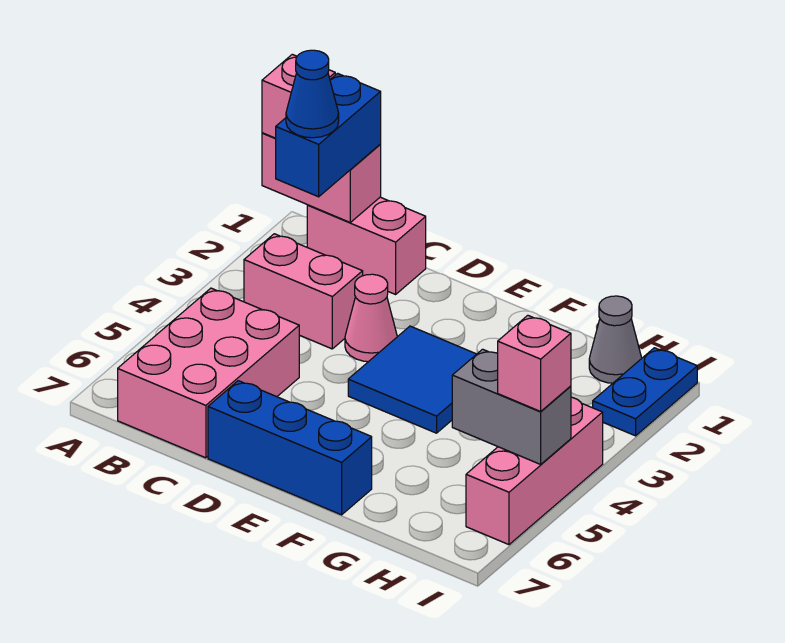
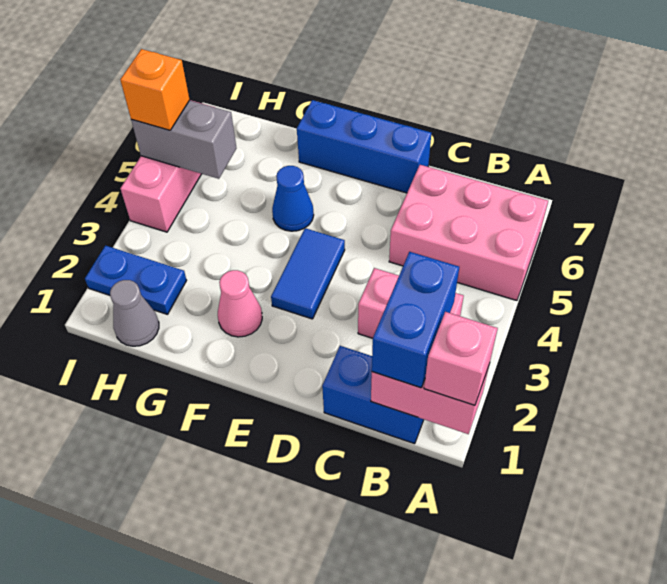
pink 1x2 brick [307,197,426,294] -> blue 1x2 brick [322,346,424,444]
blue 1x1 cone [286,50,339,138] -> blue 1x1 cone moved to [272,166,314,231]
pink 2x3 brick [118,288,299,458] -> pink 2x3 brick turned to [389,165,548,301]
pink 1x1 cone [345,274,397,362] -> pink 1x1 cone moved to [218,270,262,337]
blue 2x2 tile [348,326,476,433] -> blue 1x2 tile [271,228,345,319]
blue 1x2 plate [593,348,697,436] -> blue 1x2 plate turned to [85,246,187,314]
pink 1x1 brick [498,315,571,411] -> orange 1x1 brick [120,49,190,130]

